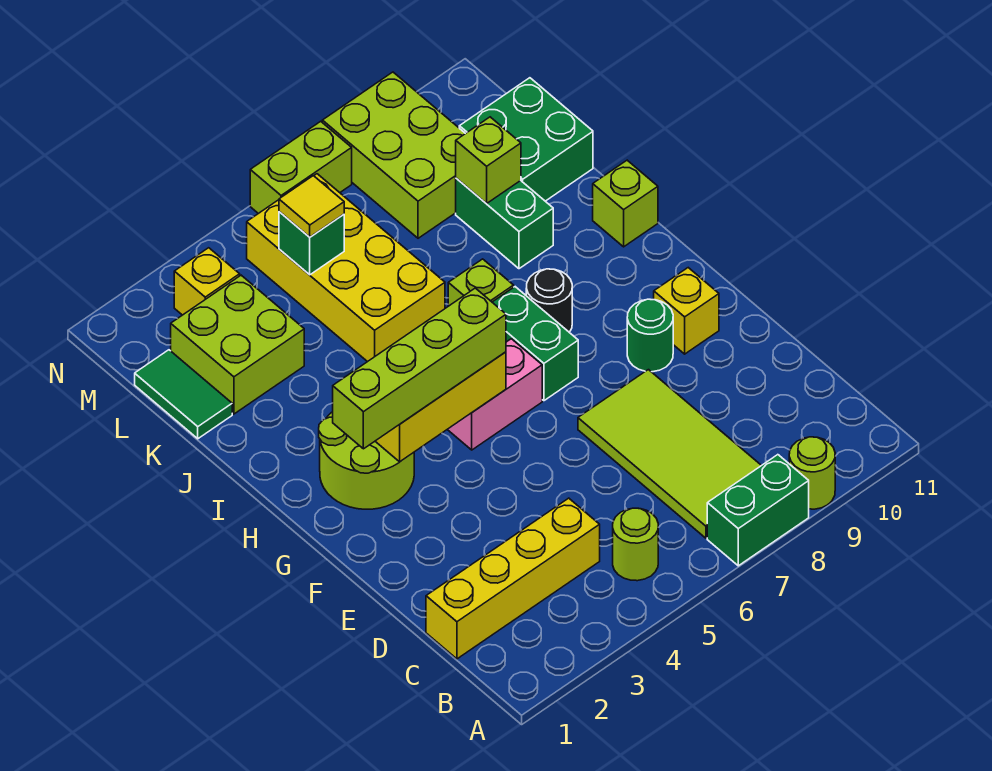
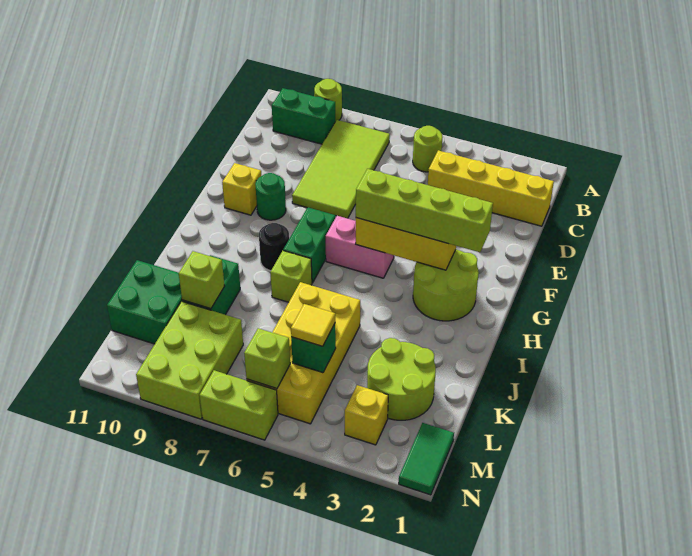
green 1x2 brick [707,455,809,566] -> green 1x2 brick moved to [272,88,335,144]
lime 1x1 brick [593,160,658,247] -> lime 1x1 brick moved to [244,328,290,389]
green 1x2 tile [135,350,232,439] -> green 1x2 tile moved to [399,423,454,495]
lime 2x2 brick [171,275,304,414] -> lime 2x2 round brick [367,338,436,420]

